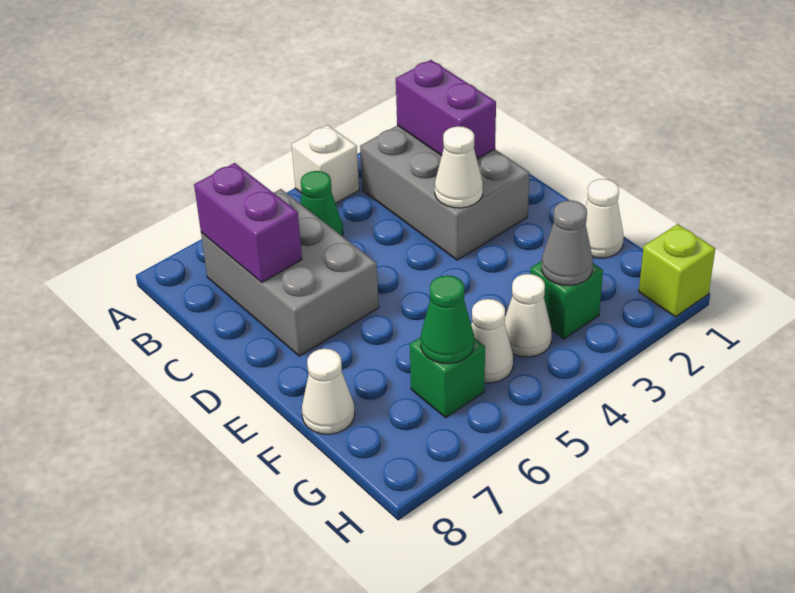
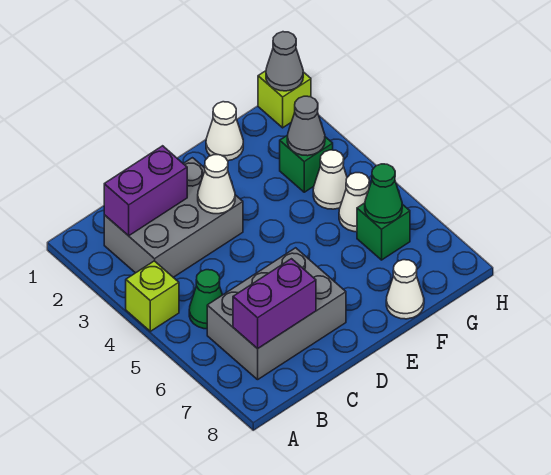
white 1x1 brick [292,125,359,203] -> lime 1x1 brick [126,261,179,331]
none -> grey 1x1 cone [266,32,303,91]

